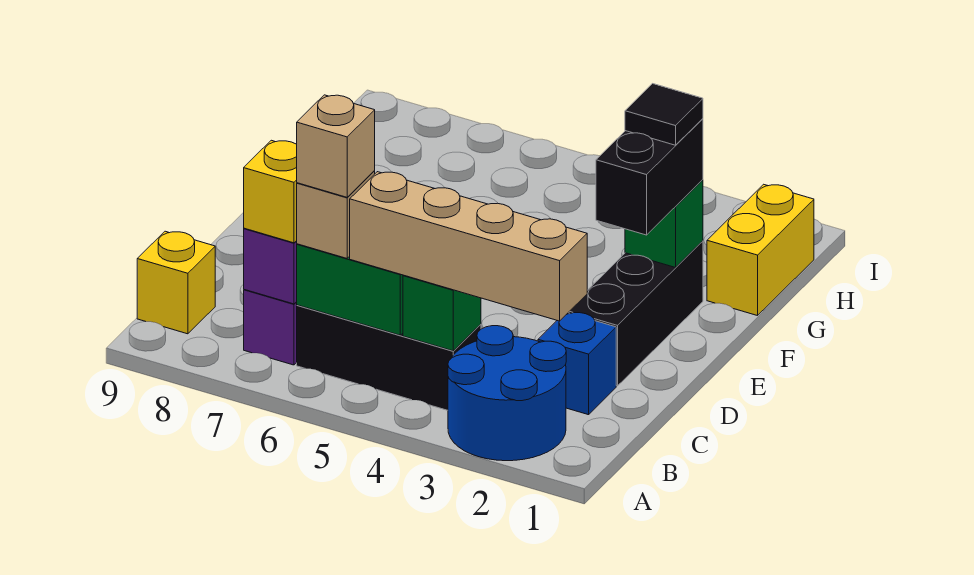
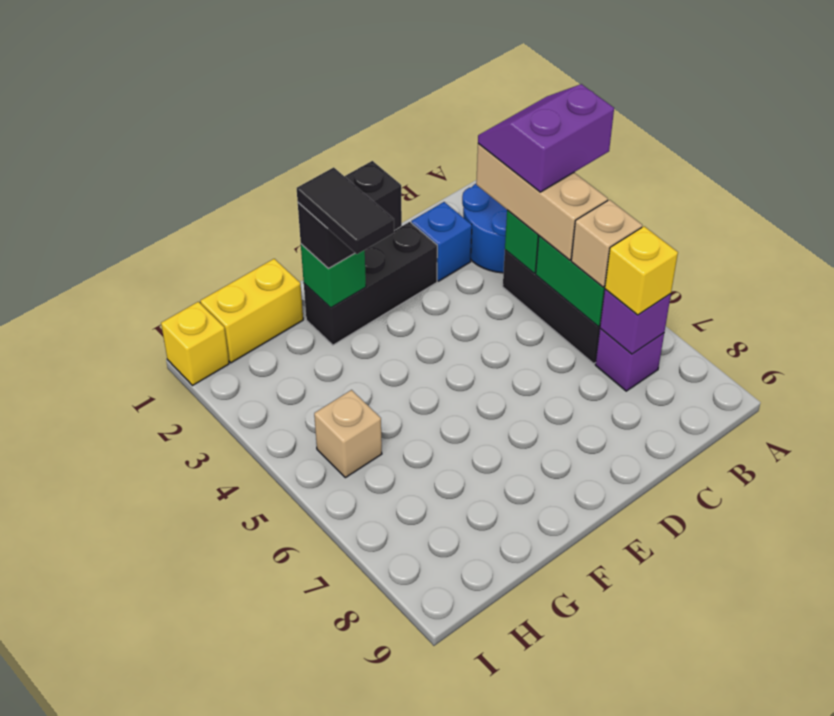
none -> purple 2x2 slope [478,84,614,192]
tan 1x4 brick [350,172,587,321] -> tan 1x3 brick [476,144,608,260]
tan 1x1 brick [297,95,375,197] -> tan 1x1 brick moved to [314,390,382,478]
yellow 1x1 brick [137,231,215,334] -> yellow 1x1 brick moved to [161,302,229,385]
black 1x1 tile [625,84,703,145] -> black 1x2 tile [297,167,394,254]

